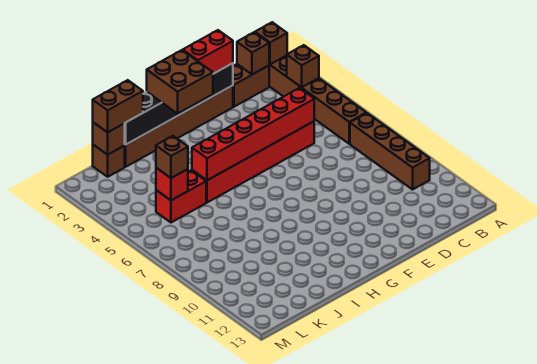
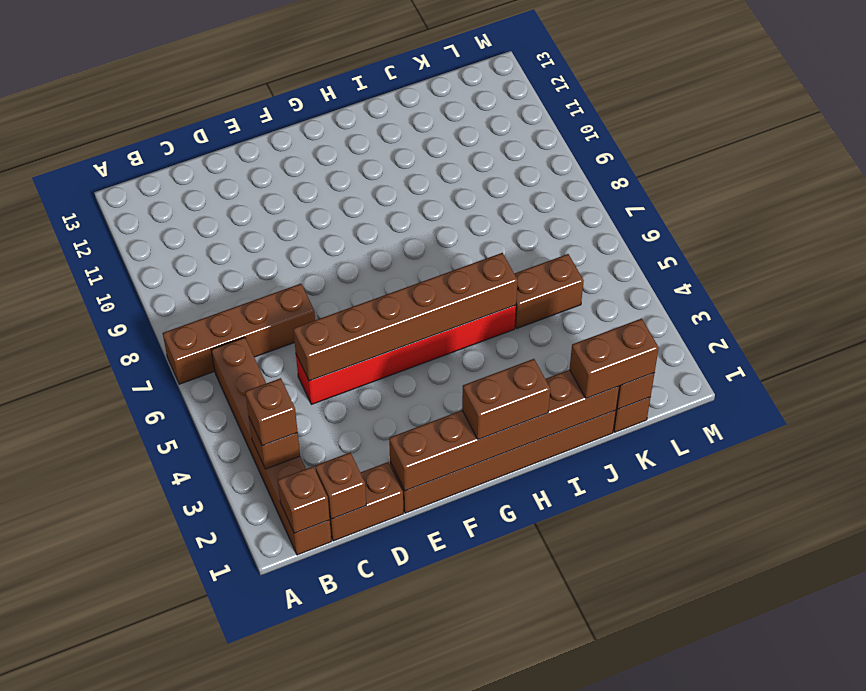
brown 1x4 brick [350,113,430,189] -> brown 1x4 brick turned to [163,284,315,384]
red 1x6 brick [192,88,314,180] -> brown 1x6 brick [293,253,518,381]
black 1x6 brick [125,63,233,145] -> brown 1x6 brick [389,370,619,491]
red 1x2 brick [183,30,233,74] -> none
brown 2x2 brick [147,50,213,114] -> brown 1x2 brick [462,359,550,440]
red 1x2 brick [156,171,206,223] -> brown 1x2 brick [514,254,584,329]
red 1x1 brick [156,168,188,200] -> none
brown 1x1 brick [156,136,188,178] -> brown 1x1 brick moved to [245,378,298,446]

